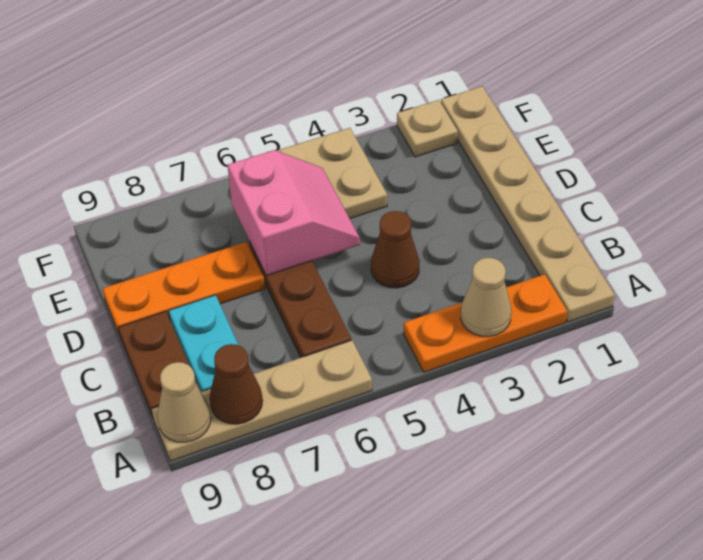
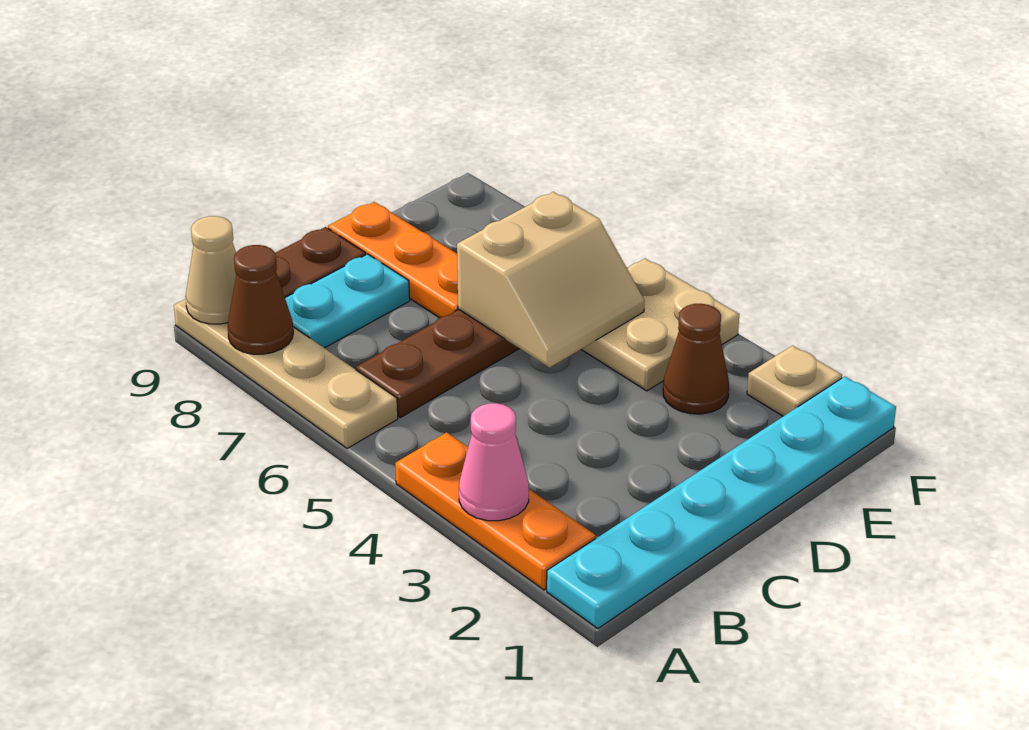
tan 1x6 plate [441,86,614,322] -> cyan 1x6 plate [547,377,896,628]
tan 1x1 cone [461,258,511,337] -> pink 1x1 cone [459,403,529,521]
brown 1x1 cone [371,211,420,288] -> brown 1x1 cone moved to [663,304,729,414]
pink 2x2 slope [228,150,360,276] -> tan 2x2 slope [457,192,645,368]

